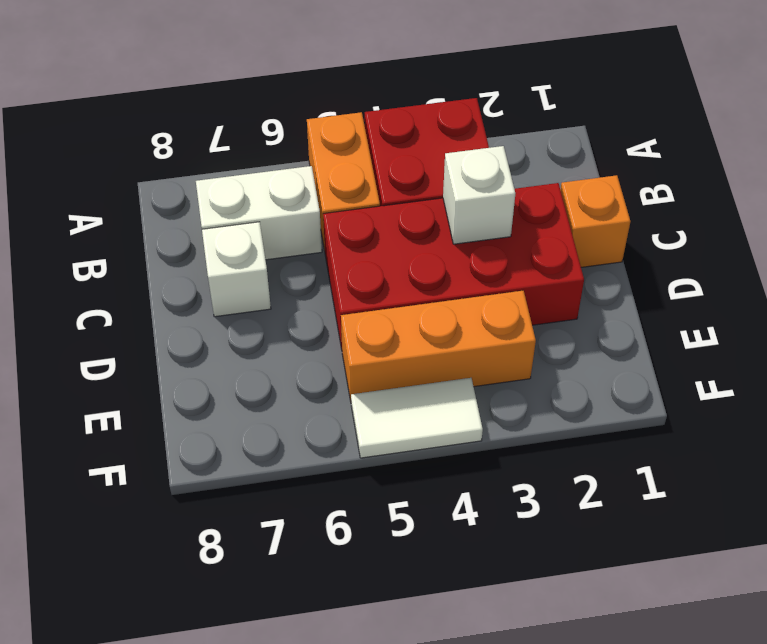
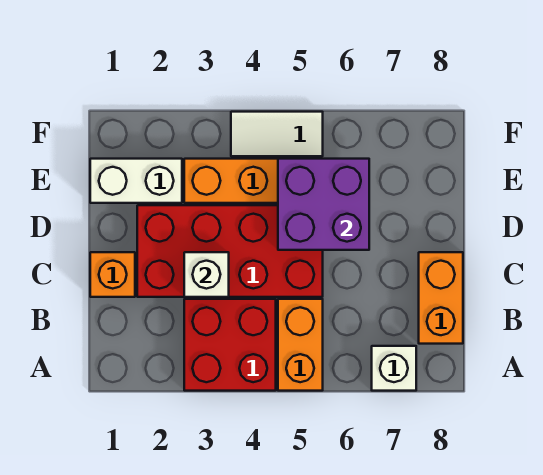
white 1x2 brick [196,166,322,260] -> white 1x2 brick moved to [90,159,182,203]
none -> orange 1x2 brick [419,252,463,344]
white 1x1 brick [202,222,271,317] -> white 1x1 brick moved to [372,346,416,391]
none -> purple 2x2 brick [278,159,369,250]

